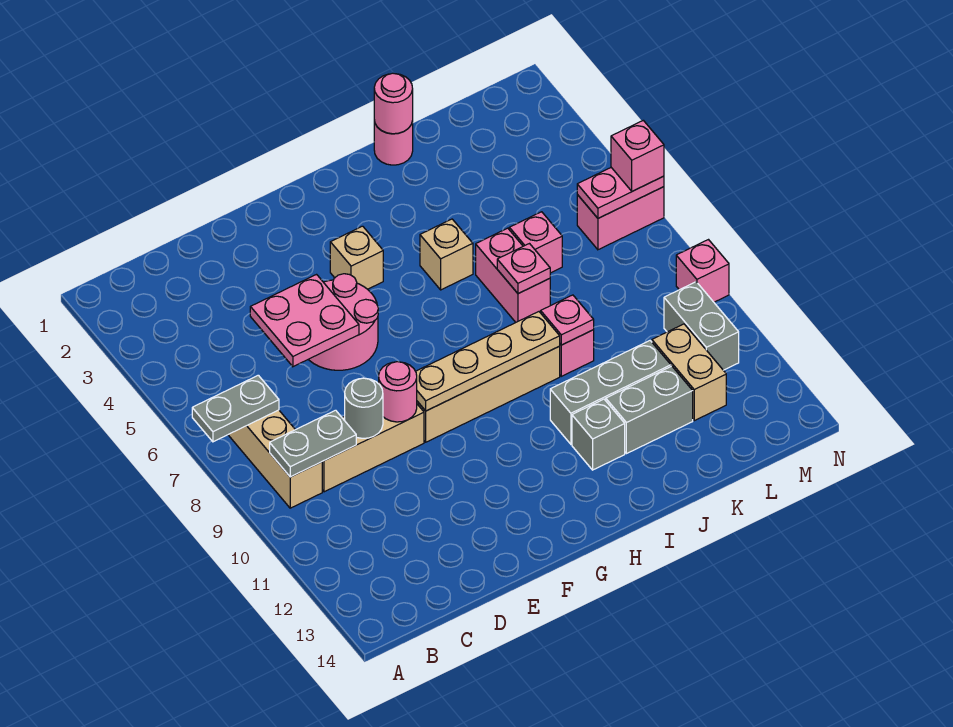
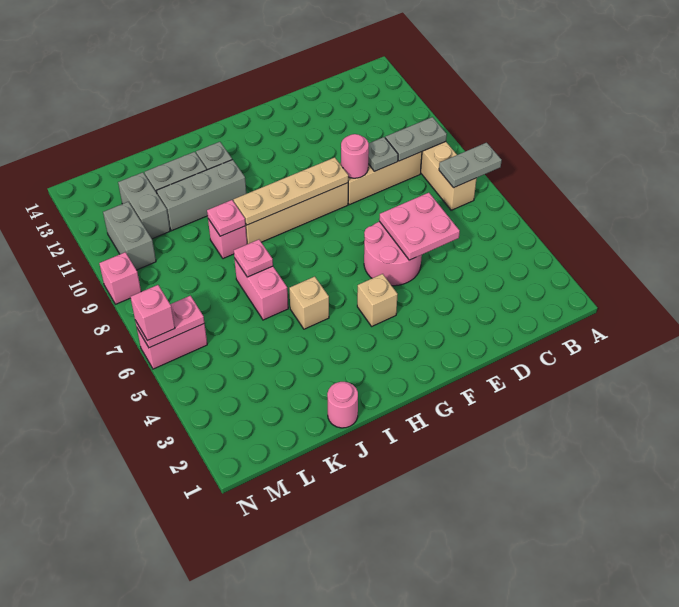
grey 1x1 round brick [345,378,383,438] -> grey 1x1 plate [368,137,398,171]
pink 1x1 round brick [374,73,413,134] -> none
pink 1x1 brick [509,212,562,273] -> none
tan 1x2 brick [652,324,726,421] -> grey 1x2 brick [118,172,170,239]

